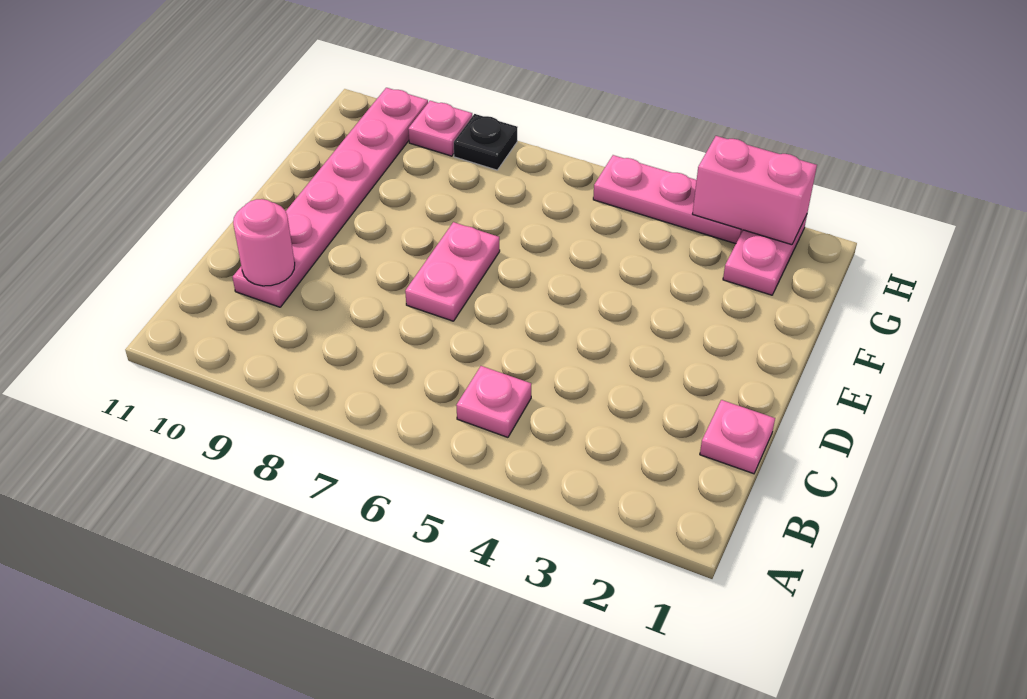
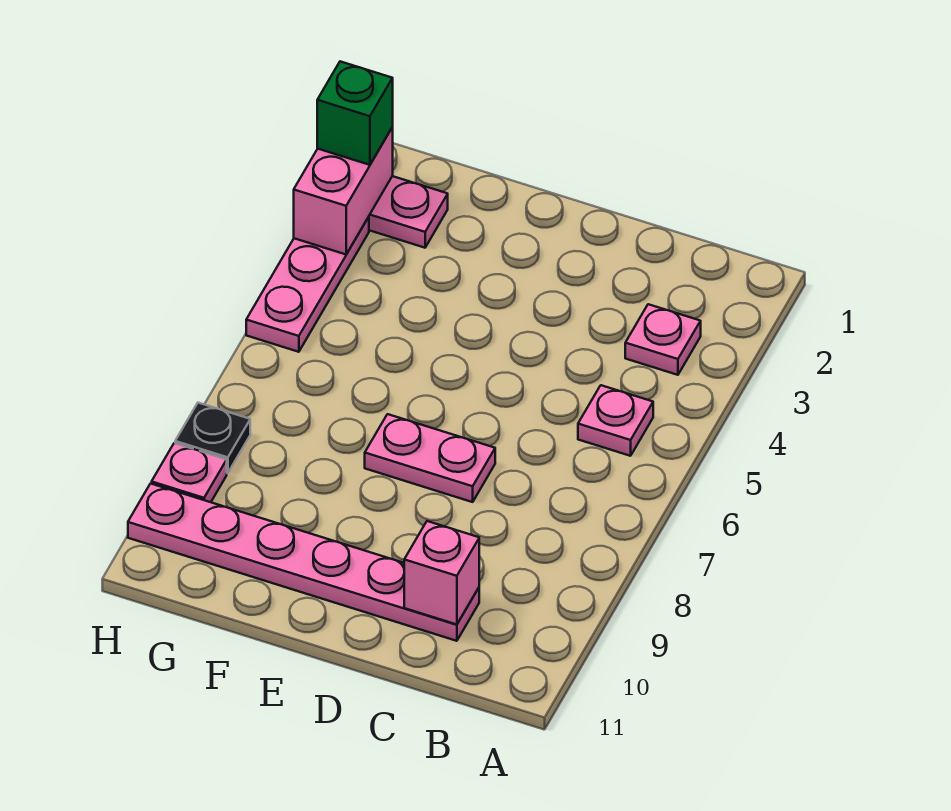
pink 1x1 plate [700,400,775,474] -> pink 1x1 plate moved to [625,304,701,375]
pink 1x1 round brick [233,199,295,286] -> pink 1x1 brick [404,521,479,624]
none -> green 1x1 brick [317,61,393,165]

